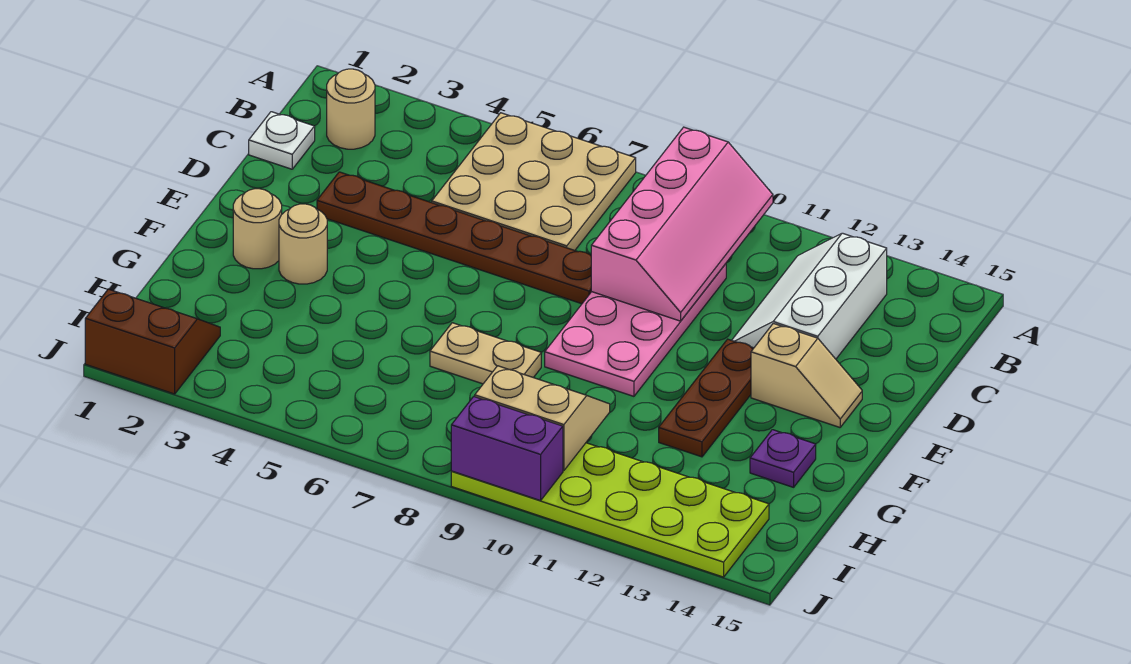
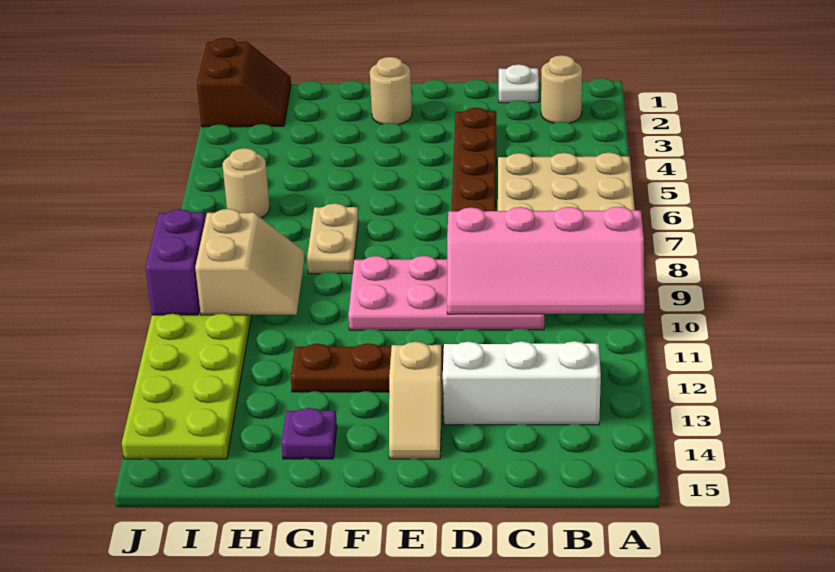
tan 1x1 round brick [279,204,327,284] -> tan 1x1 round brick moved to [222,148,270,218]

